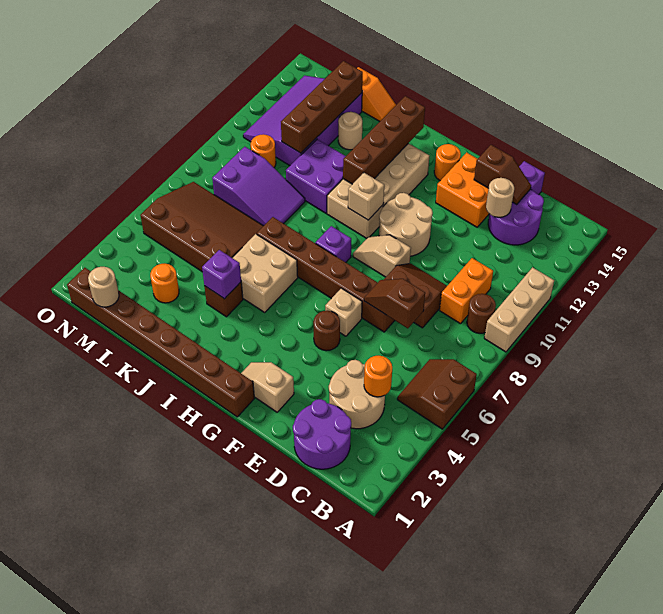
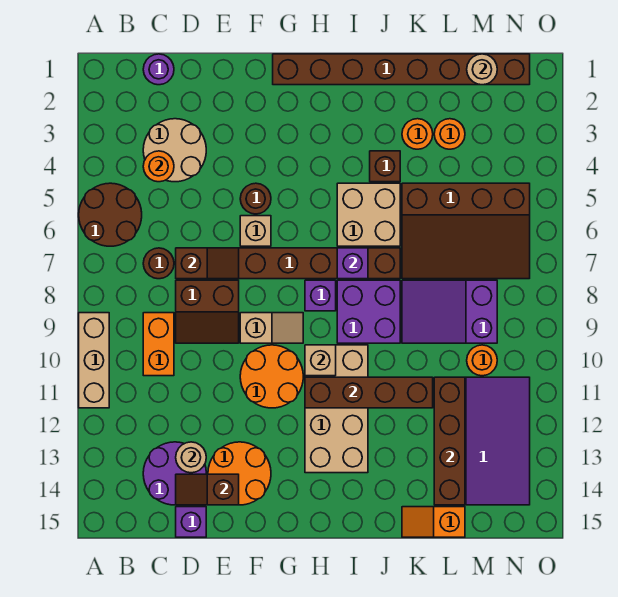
brown 2x2 slope [397,359,477,429] -> brown 2x2 round brick [79,183,142,246]
brown 1x1 round brick [467,294,496,333] -> brown 1x1 round brick moved to [143,248,174,279]
purple 2x2 round brick [293,399,351,469] -> purple 1x1 round brick [143,54,174,85]
orange 2x2 brick [436,152,489,227] -> orange 2x2 round brick [208,442,271,505]
tan 1x2 slope [241,362,294,412] -> none
tan 2x2 round brick [379,193,433,256] -> orange 2x2 round brick [240,345,303,408]
orange 1x1 round brick [434,144,461,181] -> orange 1x1 round brick moved to [402,119,433,149]
brown 1x4 brick [343,96,425,184] -> brown 1x4 brick turned to [305,377,433,408]
purple 1x1 brick [202,250,241,299] -> purple 1x1 brick moved to [337,248,368,279]
purple 2x2 brick [286,139,346,213] -> purple 2x2 brick moved to [337,280,400,343]
tan 1x1 round brick [338,112,362,150] -> none

